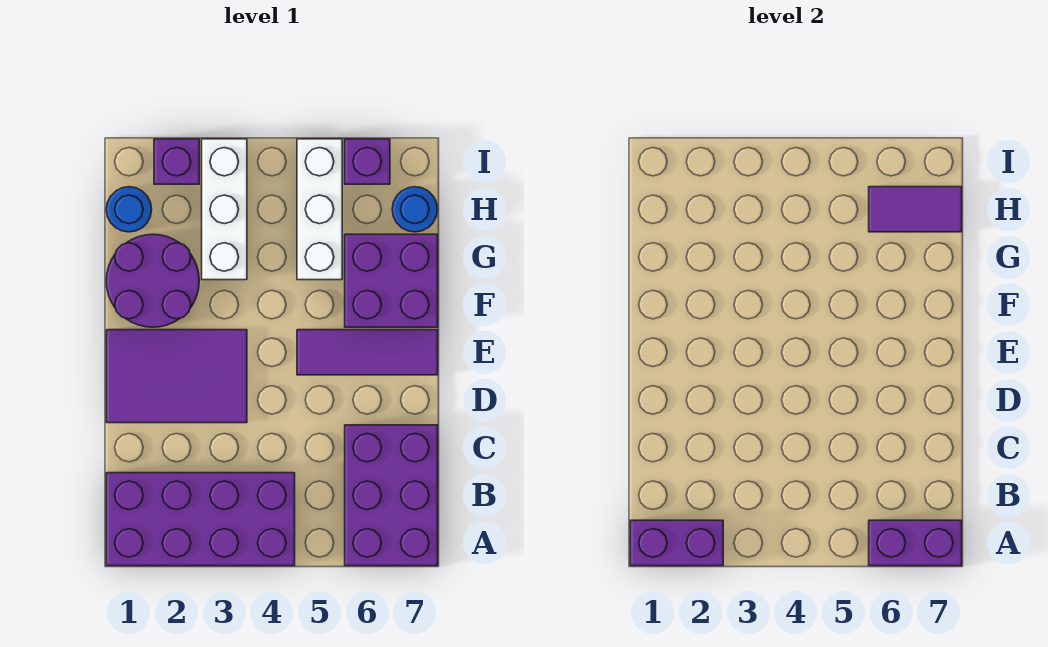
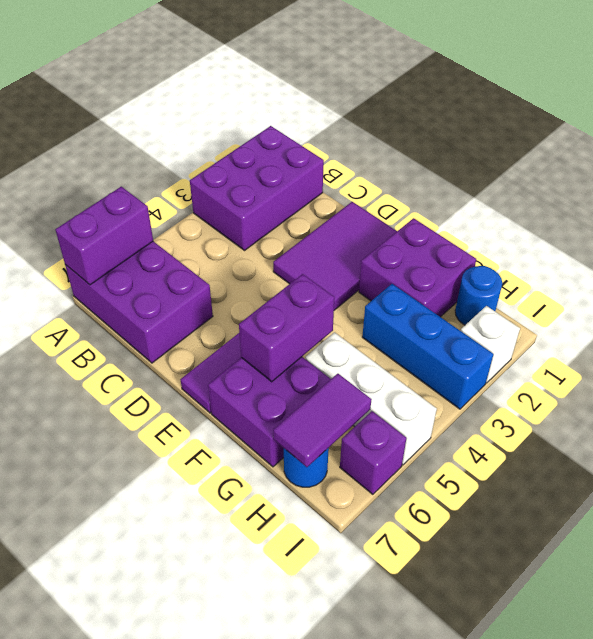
purple 2x4 brick [106,473,295,566] -> purple 2x3 brick [190,126,324,250]
purple 1x2 brick [630,520,723,566] -> purple 1x2 brick moved to [239,274,335,382]
purple 2x2 round brick [106,234,199,327] -> purple 2x2 brick [359,218,476,317]
white 1x3 brick [202,139,247,280] -> blue 1x3 brick [362,284,494,409]
purple 1x1 brick [154,139,199,184] -> white 1x1 brick [461,306,520,383]

